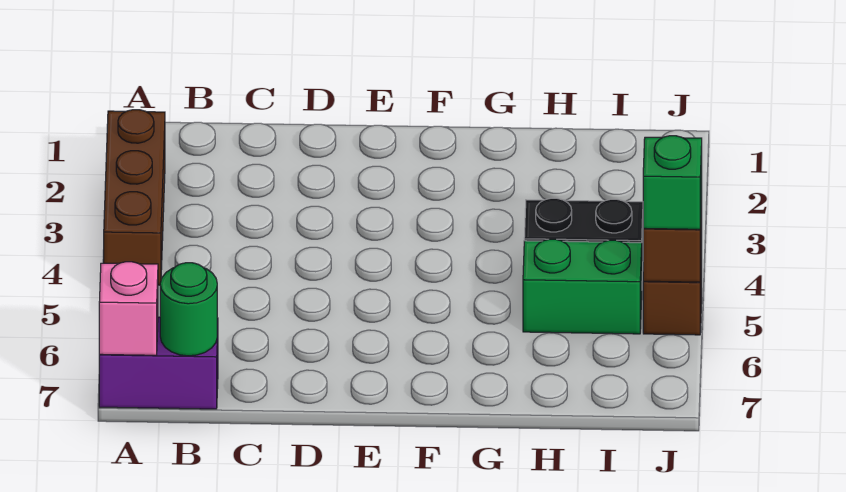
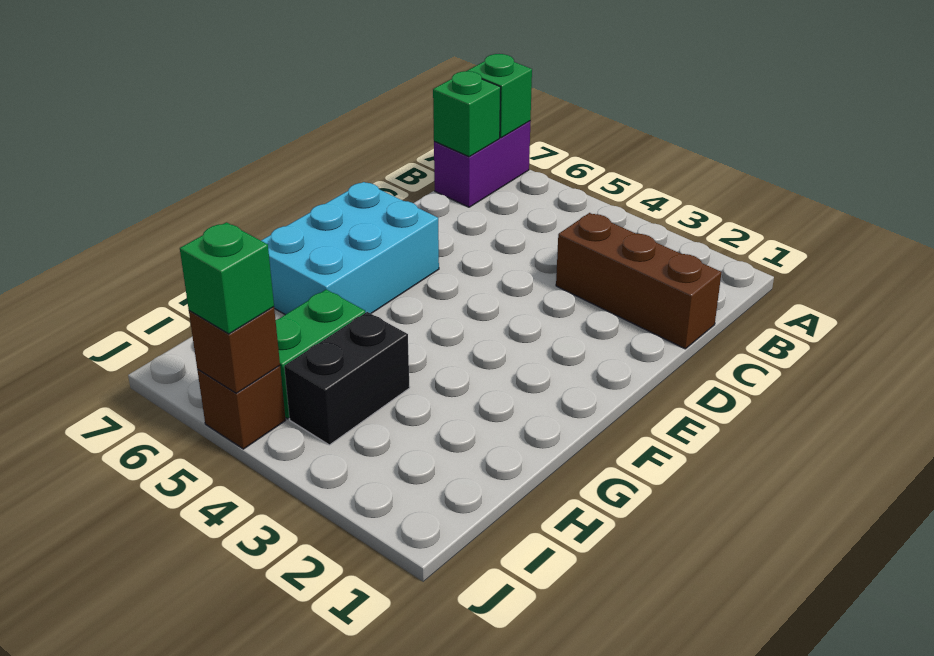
brown 1x3 brick [104,110,165,285] -> brown 1x3 brick moved to [556,213,722,349]
pink 1x1 brick [99,262,158,355] -> green 1x1 brick [467,54,532,138]
green 1x1 round brick [160,263,217,356] -> green 1x1 brick [433,71,501,157]
none -> cyan 2x3 brick [261,182,439,315]

